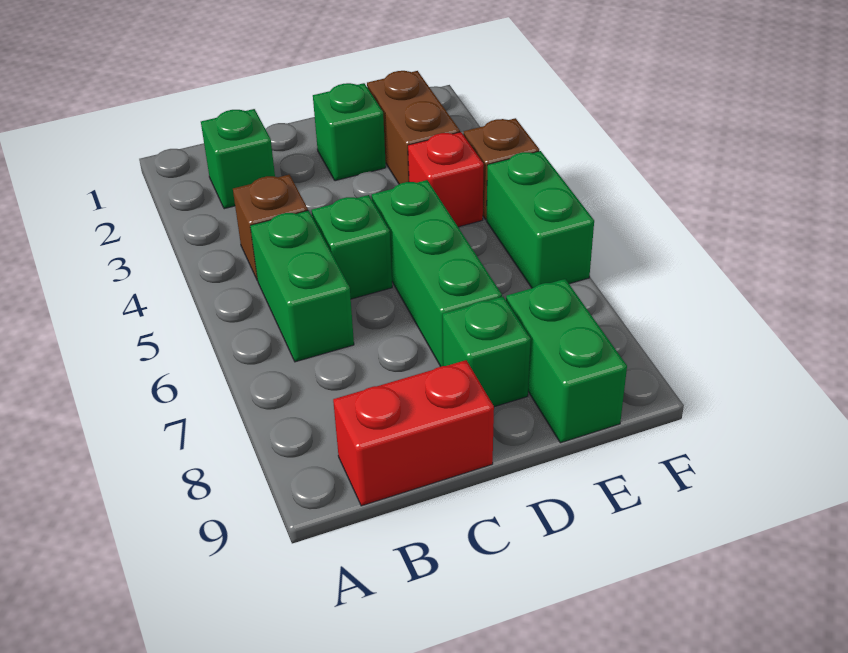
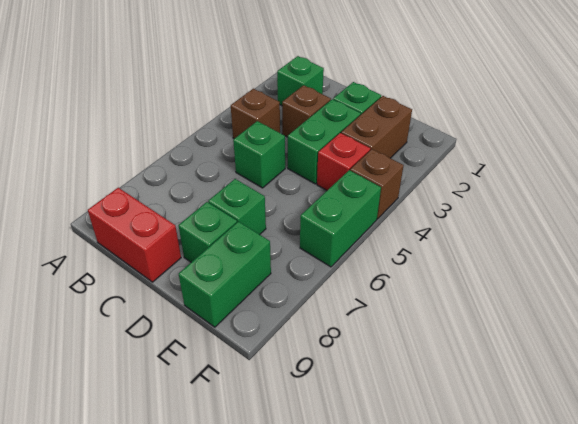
green 1x2 brick [250,210,354,362] -> green 1x2 brick moved to [288,99,361,184]
none -> brown 1x1 brick [282,85,331,137]
green 1x3 brick [372,180,502,367] -> green 1x1 brick [208,179,266,235]

